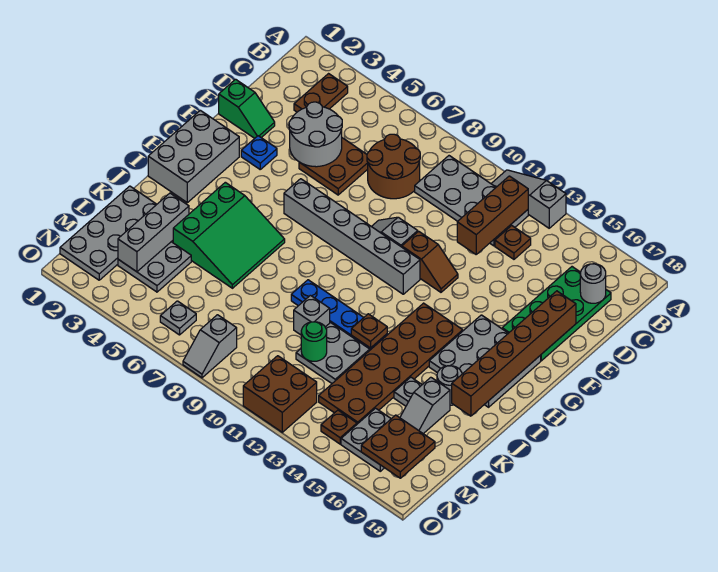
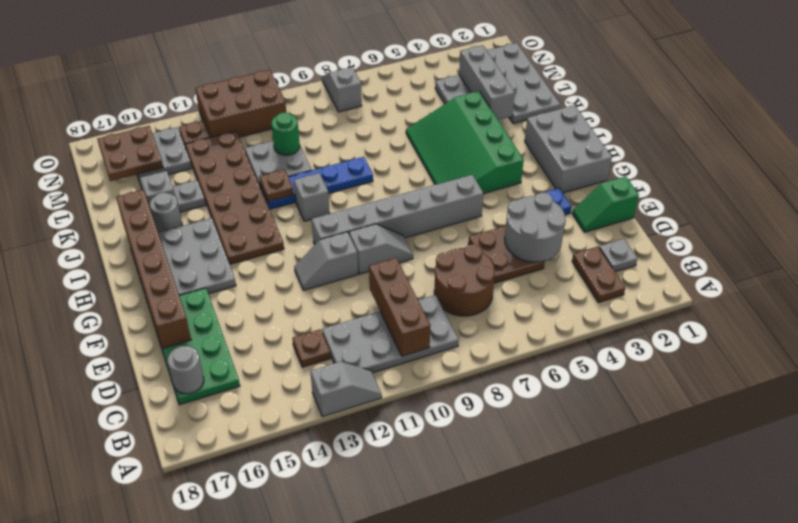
grey 1x3 slope [491,170,566,228] -> grey 1x2 slope [310,361,382,417]
brown 1x3 brick [457,176,528,254] -> brown 1x3 brick moved to [369,258,430,356]
brown 1x2 slope [402,231,458,292] -> grey 1x2 slope [294,232,358,290]
green 3x3 slope [173,182,285,288] -> green 3x4 slope [406,91,524,194]
grey 1x1 brick [294,295,330,335] -> grey 1x1 brick moved to [294,173,330,221]
grey 1x1 plate [160,301,196,335] -> grey 1x1 plate moved to [599,239,638,272]
brown 2x2 brick [243,356,317,432] -> brown 2x3 brick [195,70,286,138]

